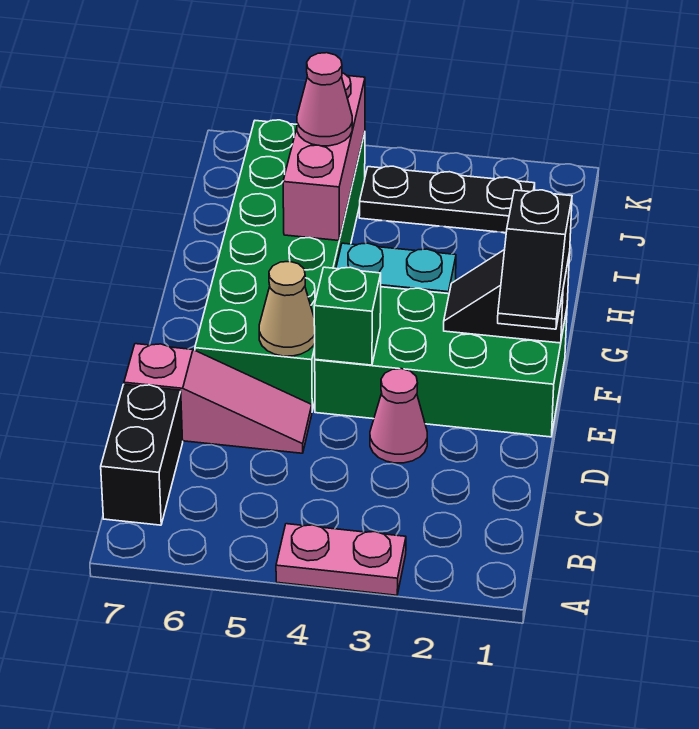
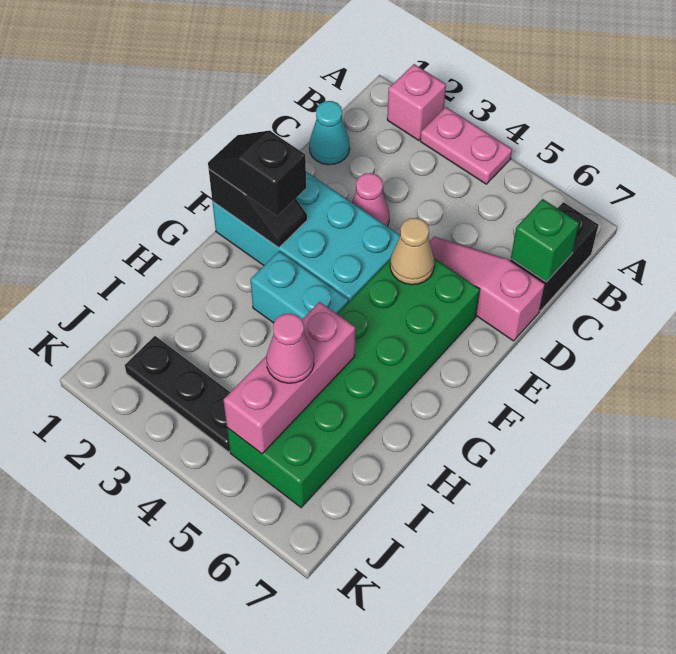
none -> pink 1x1 brick [387,64,446,140]
none -> cyan 1x1 cone [309,101,350,165]
green 2x4 brick [315,287,567,437] -> cyan 2x4 brick [212,172,400,301]
black 1x2 slope [498,190,572,329] -> black 1x2 slope turned to [208,131,306,216]
green 1x1 brick [314,267,381,365] -> green 1x1 brick moved to [511,199,579,282]

